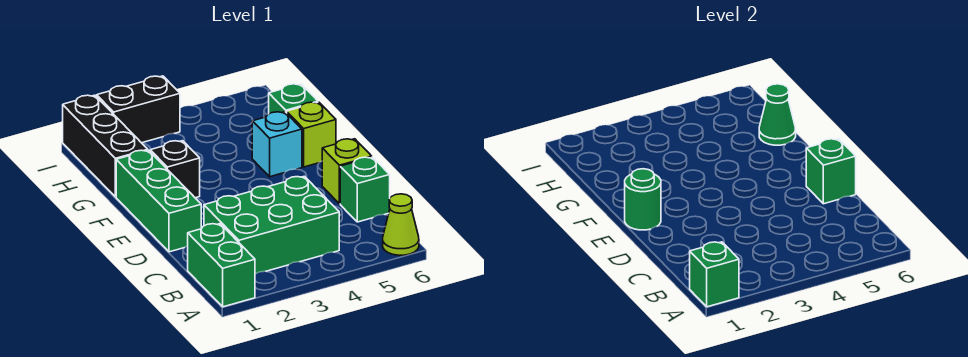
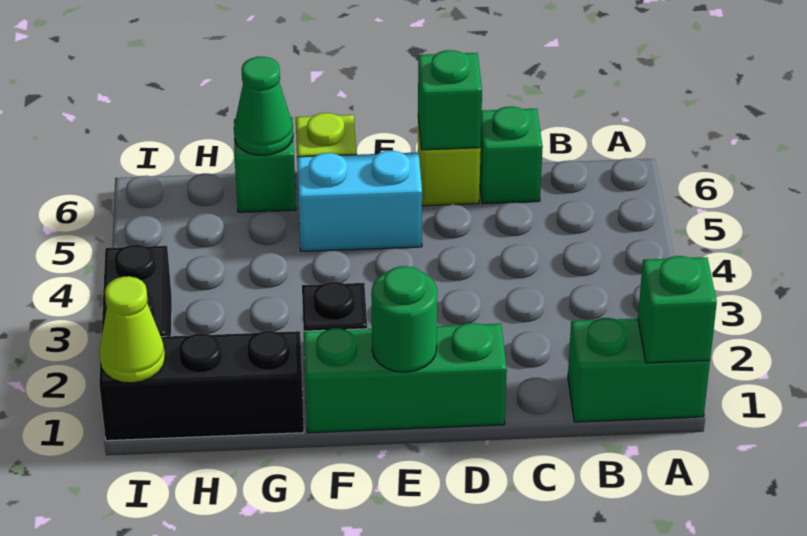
lime 1x1 cone [383,194,419,255] -> lime 1x1 cone moved to [99,276,165,383]
green 2x3 brick [204,176,339,274] -> none
cyan 1x1 brick [252,112,302,177] -> cyan 1x2 brick [297,151,422,251]

